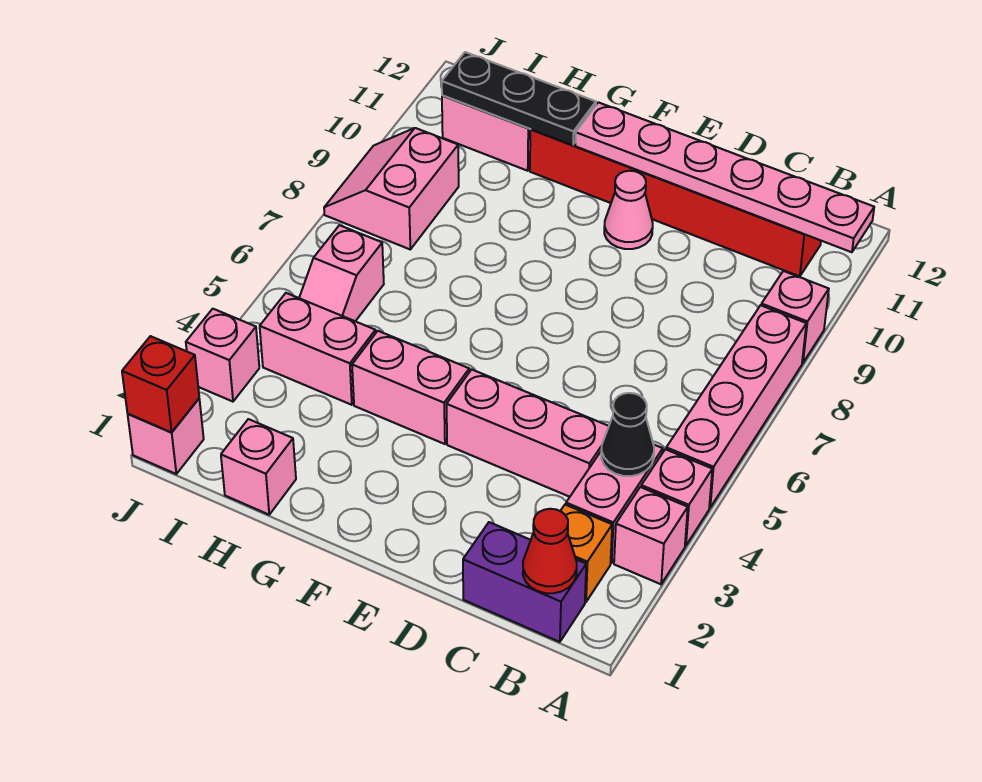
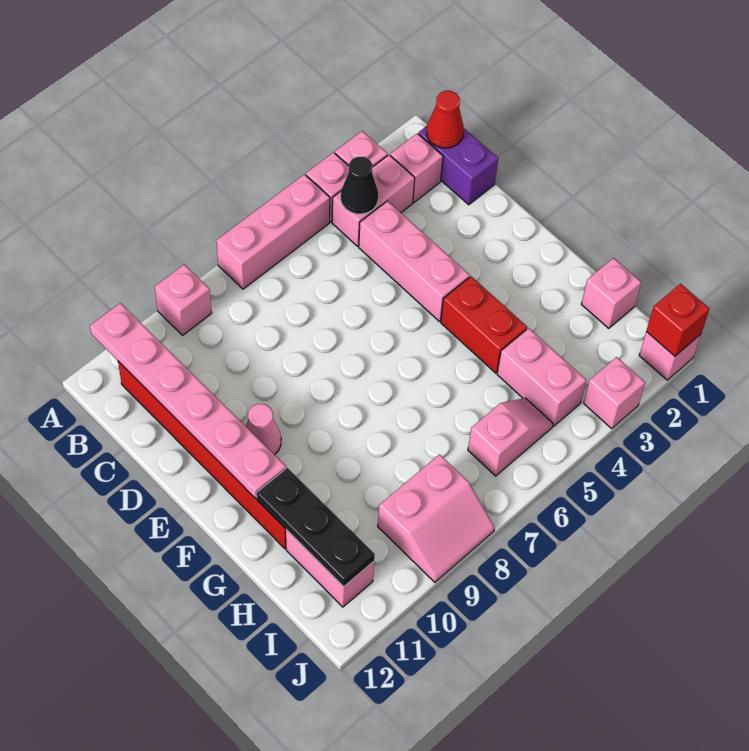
pink 1x4 brick [666,305,806,508] -> pink 1x3 brick [216,174,330,289]
orange 1x1 brick [561,505,612,602] -> pink 1x1 brick [390,133,443,202]
pink 1x2 brick [352,331,469,444] -> red 1x2 brick [441,276,527,373]

